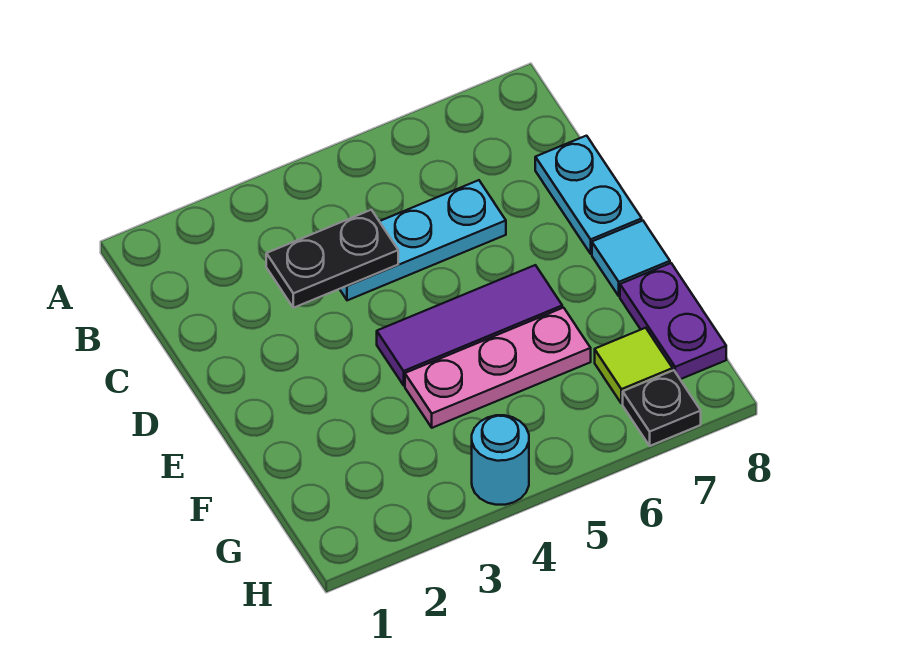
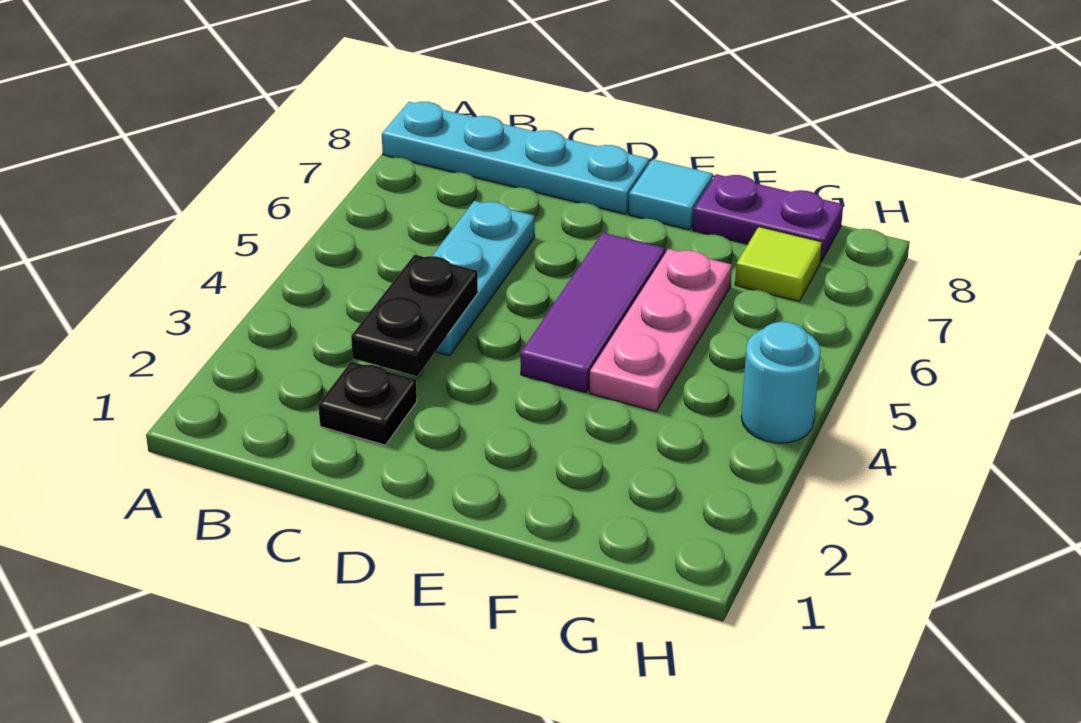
cyan 1x2 plate [535,136,642,254] -> cyan 1x4 plate [382,102,649,214]
black 1x1 plate [623,370,701,446] -> black 1x1 plate moved to [318,362,417,445]

